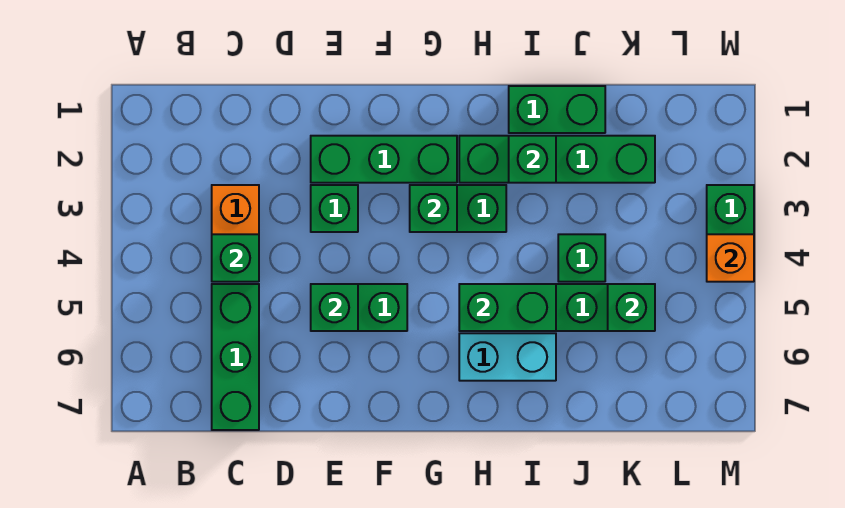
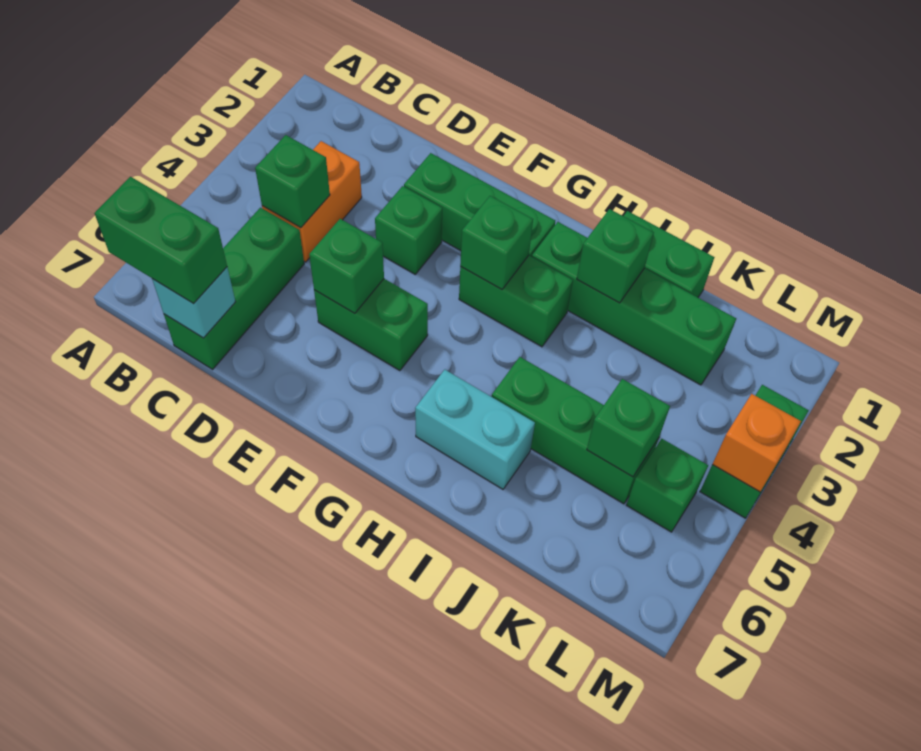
none -> cyan 1x1 brick [152,267,235,338]
green 1x2 brick [459,284,556,331] -> green 1x2 brick moved to [95,177,227,304]
green 1x1 brick [558,234,605,282] -> green 1x1 brick moved to [627,439,708,532]

